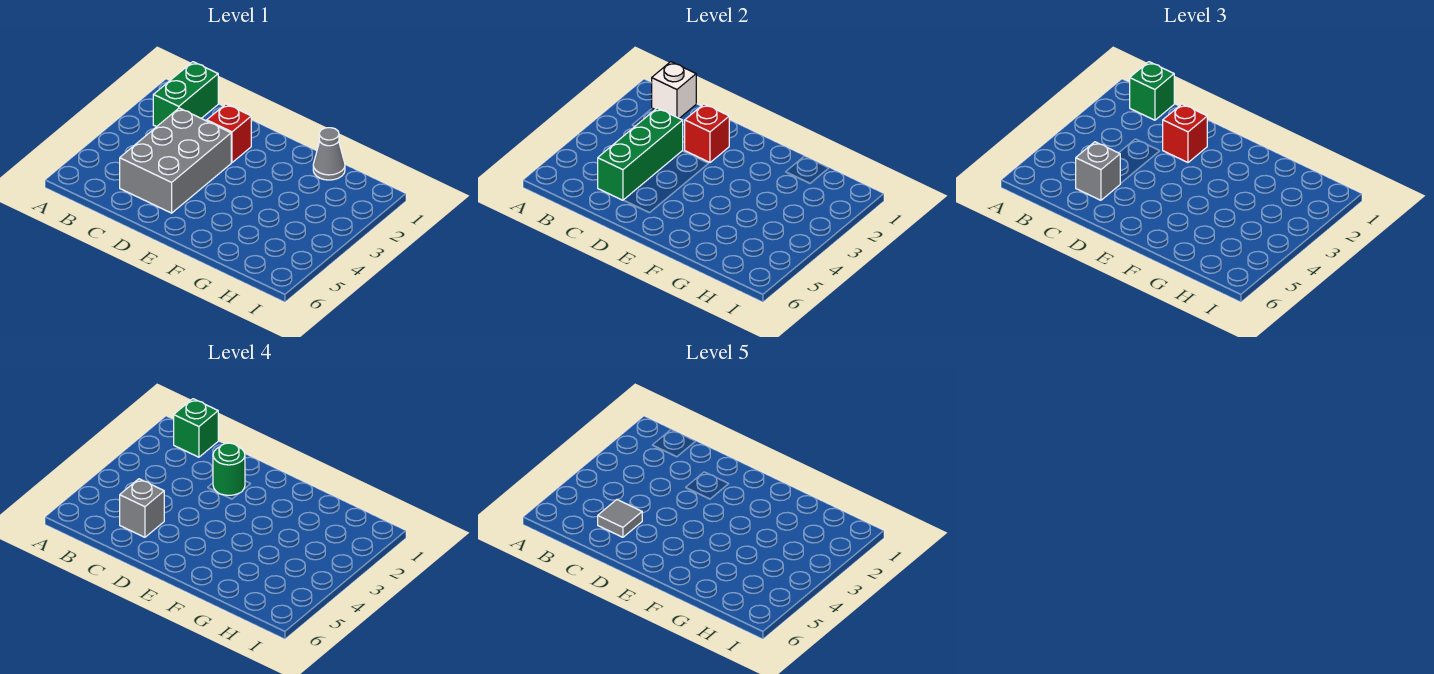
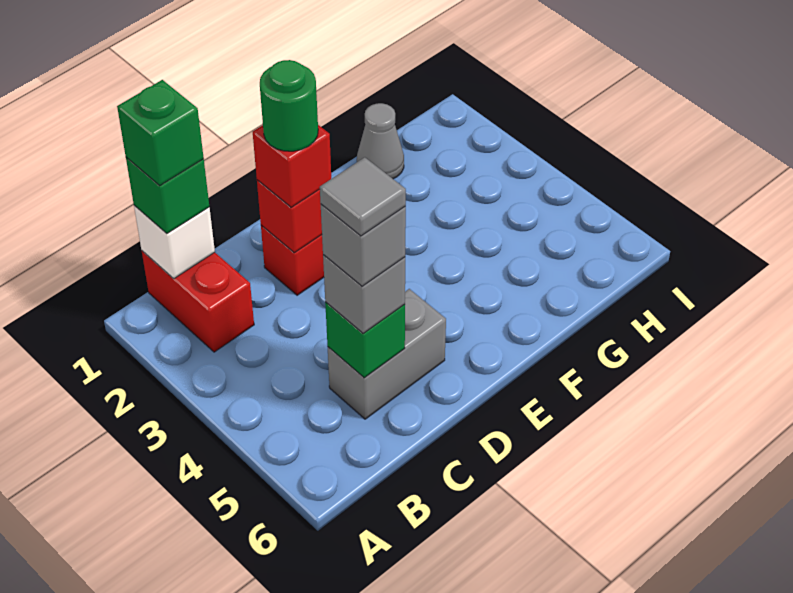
green 1x2 brick [153,62,218,127] -> red 1x2 brick [142,251,254,352]
grey 2x3 brick [120,108,231,213] -> grey 1x2 brick [328,289,446,419]
green 1x3 brick [598,108,683,200] -> green 1x1 brick [325,302,405,378]

